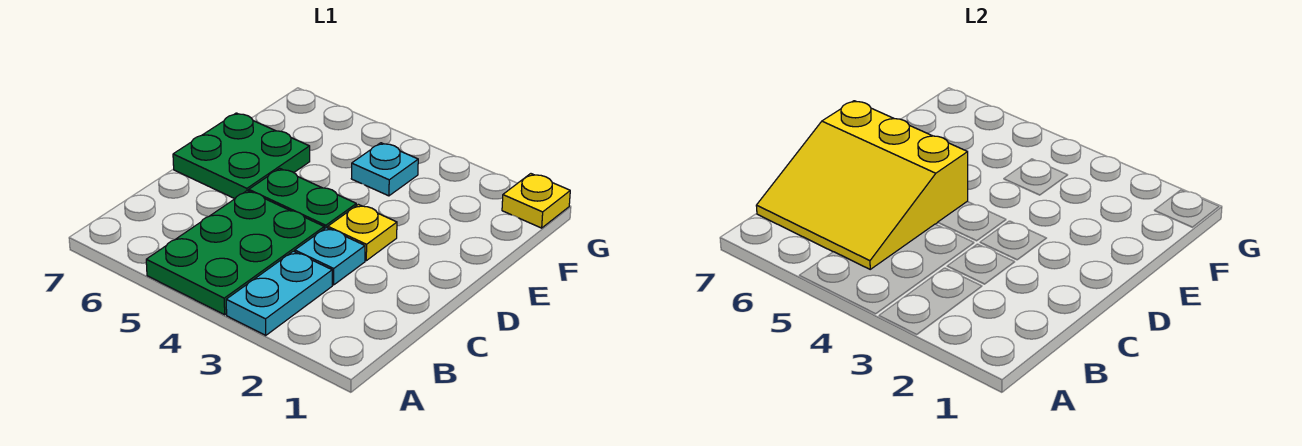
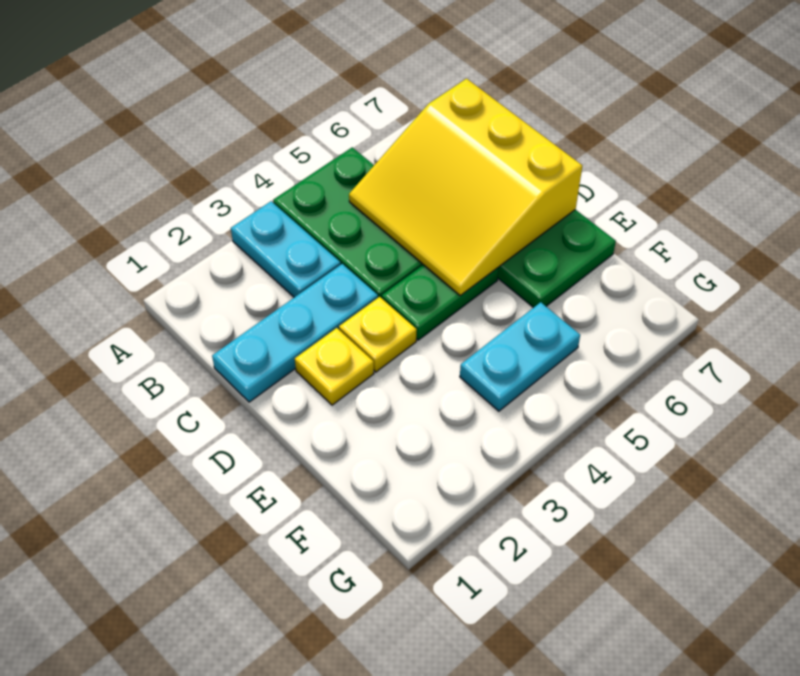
yellow 3x3 slope [756,101,968,269] -> yellow 3x3 slope turned to [349,79,582,296]
cyan 1x1 plate [295,228,365,285] -> cyan 1x3 plate [212,264,378,402]
cyan 1x1 plate [351,143,418,196] -> cyan 1x2 plate [460,302,580,411]
yellow 1x1 plate [502,174,570,228] -> yellow 1x1 plate moved to [295,328,374,405]

